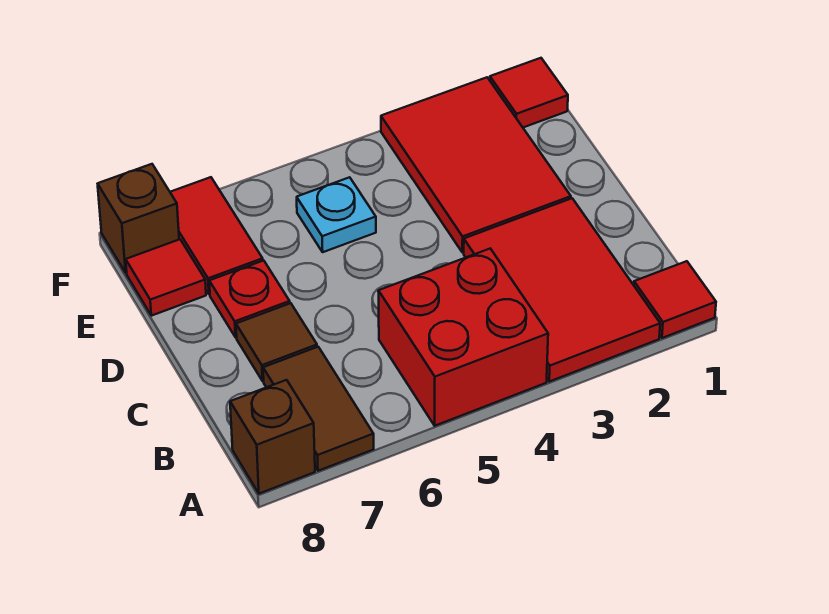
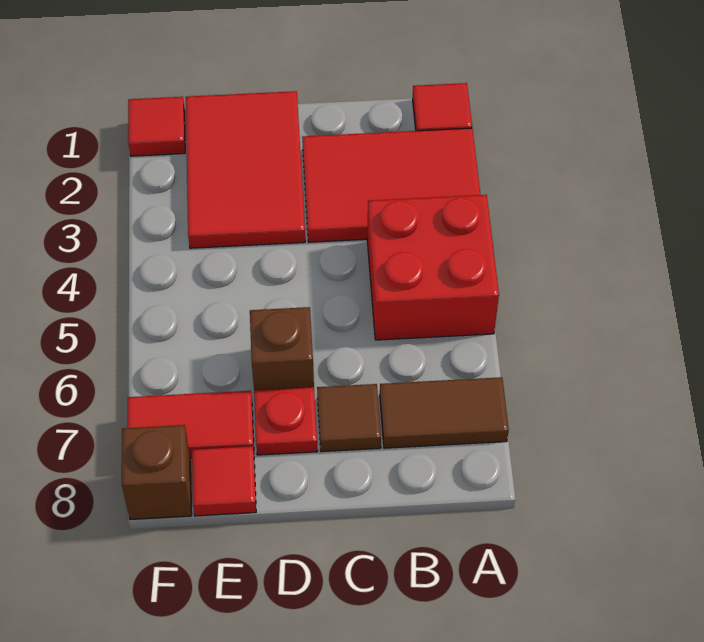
brown 1x1 brick [230,380,315,494] -> brown 1x1 brick moved to [250,307,314,390]
red 2x3 tile [381,77,571,253] -> red 2x3 tile turned to [186,91,305,248]
cyan 1x1 plate [297,177,376,252] -> none

